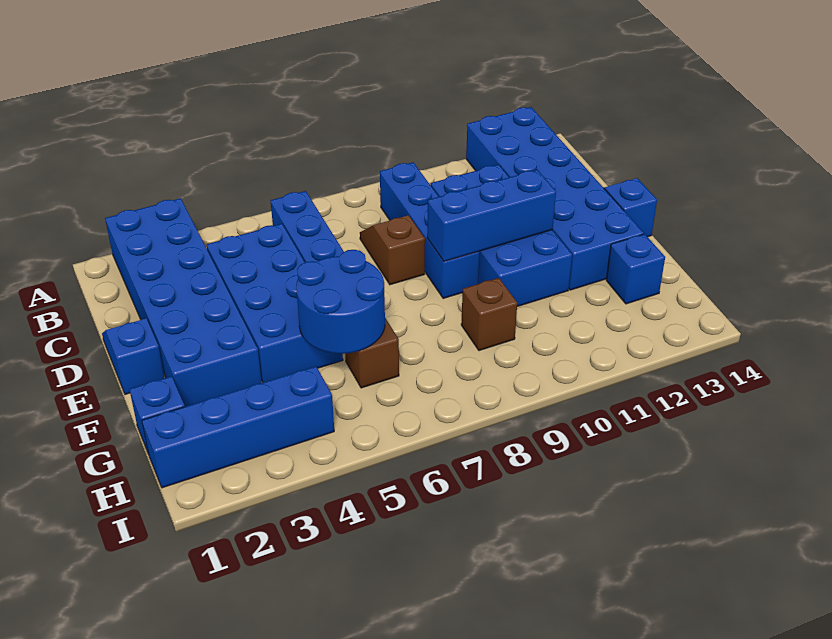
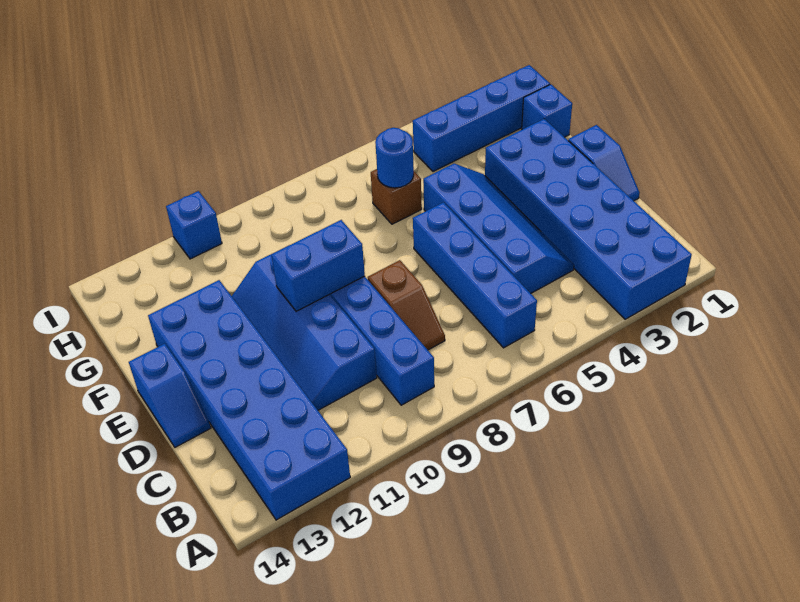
blue 2x4 brick [207,224,343,383] -> blue 2x4 slope [423,164,574,293]
blue 2x4 brick [431,165,572,307] -> blue 2x4 slope [232,254,377,410]
blue 1x3 brick [427,170,556,262] -> blue 1x2 brick [271,220,365,311]
blue 2x2 round brick [296,250,385,354] -> blue 1x1 round brick [375,128,414,188]
brown 1x1 brick [461,278,517,351] -> none
blue 1x1 brick [606,234,665,304] -> blue 1x1 brick moved to [166,191,222,259]

